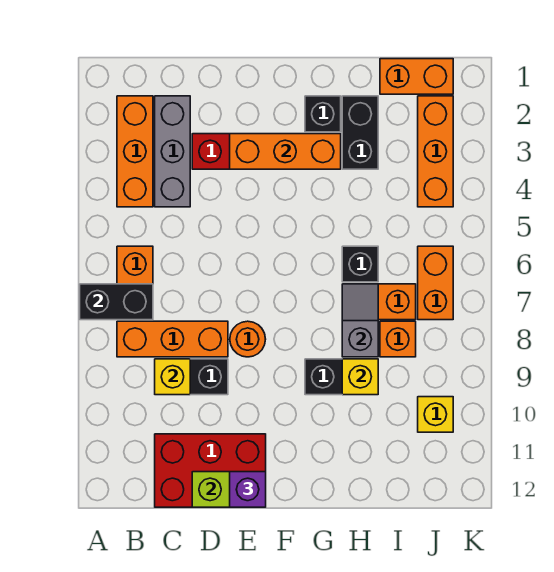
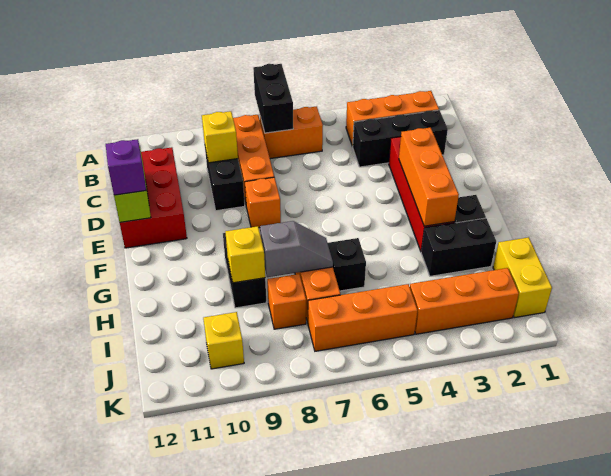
grey 1x3 brick [155,96,190,207] -> black 1x3 brick [353,110,448,167]
orange 1x1 round brick [230,321,266,357] -> orange 1x1 brick [245,177,281,228]
orange 1x2 brick [380,59,453,94] -> yellow 1x2 brick [493,237,552,318]
orange 1x2 brick [418,246,453,320] -> orange 1x3 brick [308,284,418,351]

